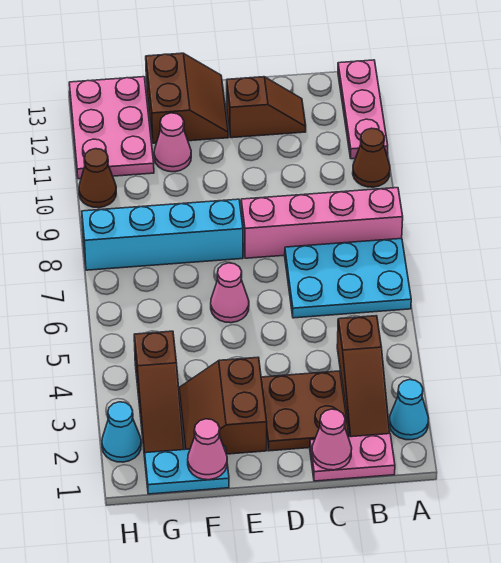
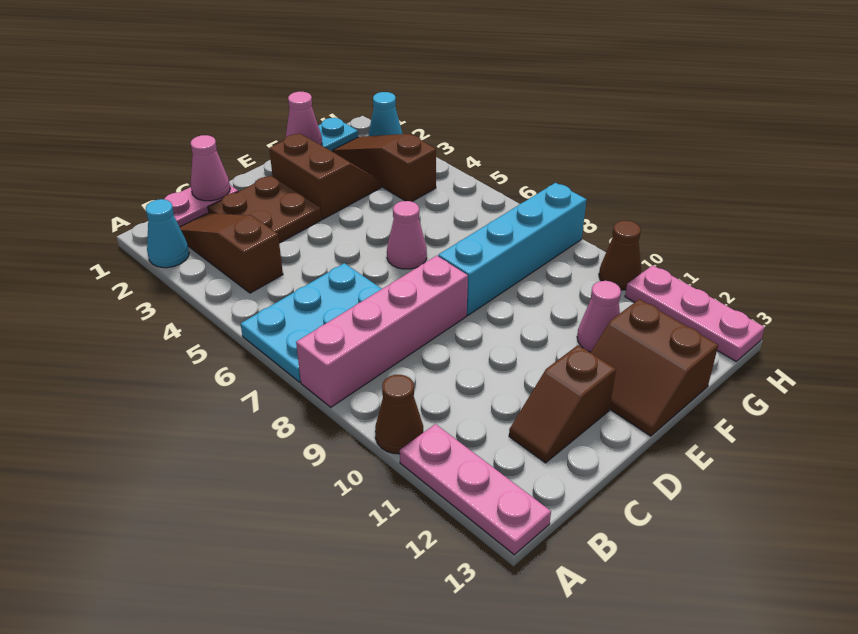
pink 2x3 plate [69,77,154,179] -> pink 1x3 plate [625,265,765,361]

